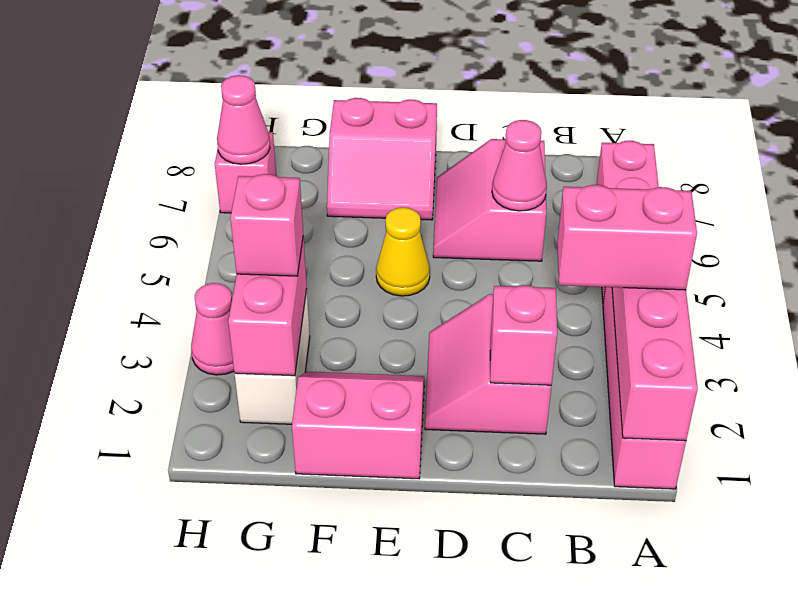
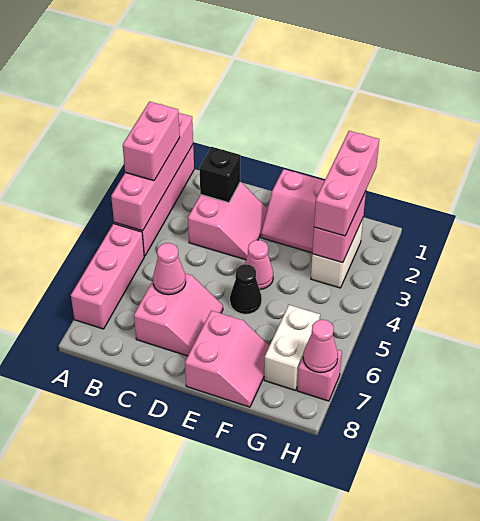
pink 1x2 brick [557,185,697,290] -> pink 1x2 brick turned to [123,102,180,181]
pink 1x1 brick [490,285,557,385] -> black 1x1 brick [200,147,240,203]
yellow 1x1 cone [376,207,430,296] -> black 1x1 cone [230,264,262,314]
pink 2x2 slope [327,98,437,220] -> pink 2x2 slope turned to [185,310,269,407]
pink 1x1 brick [230,174,303,276] -> pink 1x3 brick [314,131,379,236]
none -> white 1x2 brick [264,305,320,390]
pink 1x1 cone [191,283,234,375] -> pink 1x1 cone moved to [245,240,273,290]

